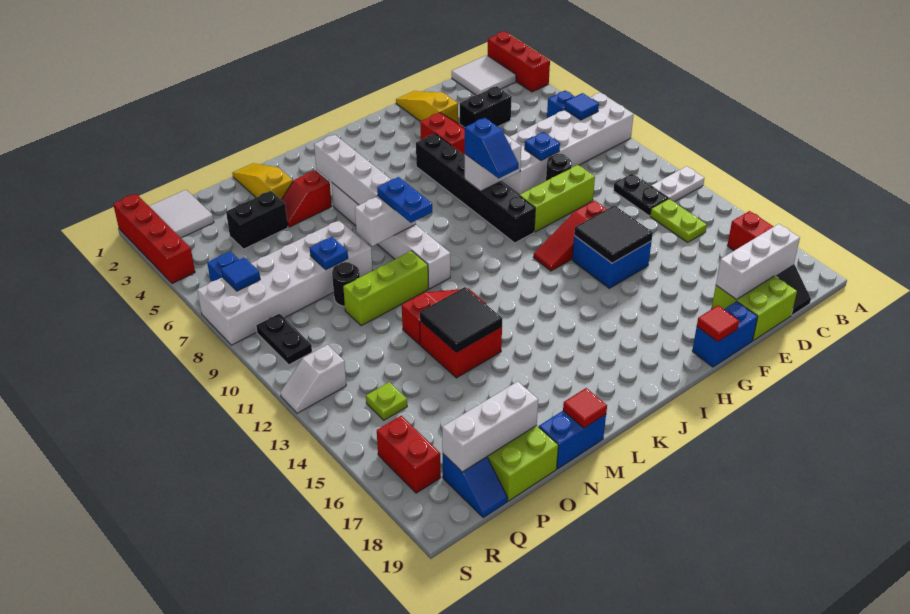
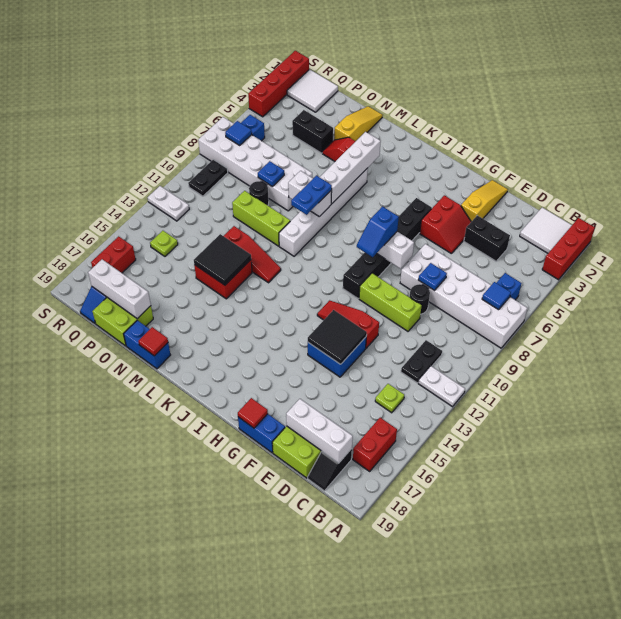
lime 1x2 plate [650,199,707,242] -> lime 1x1 plate [375,384,404,413]
white 1x2 slope [280,345,346,413] -> white 1x2 plate [148,186,189,221]

